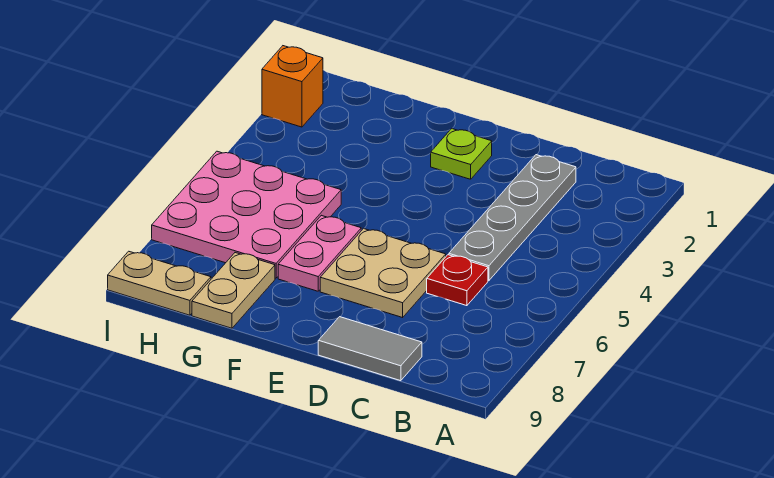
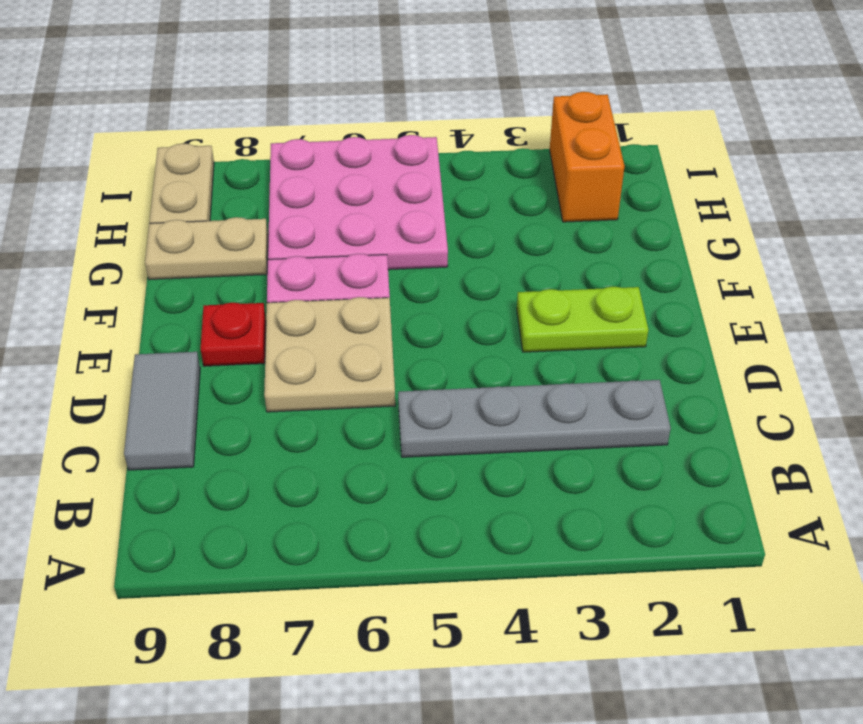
red 1x1 plate [427,255,488,306] -> red 1x1 plate moved to [201,303,266,366]
lime 1x1 plate [431,129,492,179] -> lime 1x2 plate [517,286,648,352]
orange 1x1 brick [262,46,323,127] -> orange 1x2 brick [550,92,625,222]

